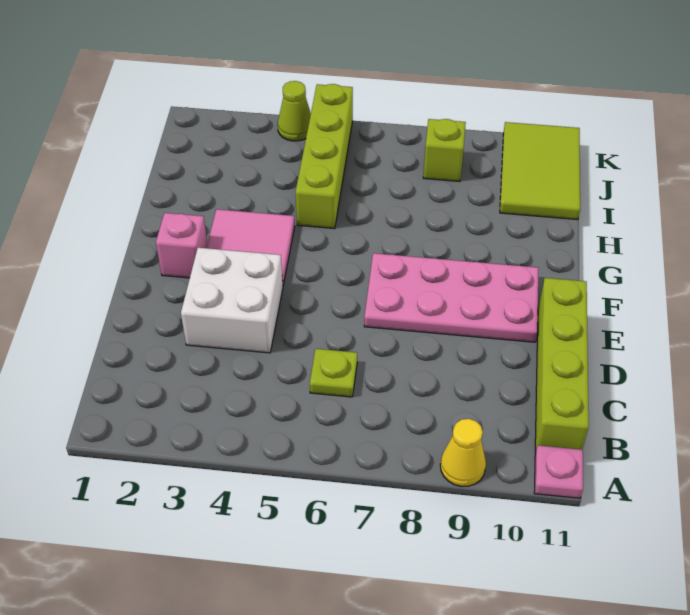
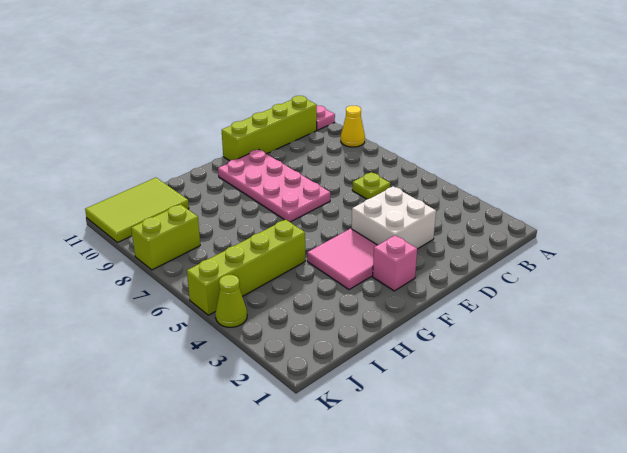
lime 1x1 brick [423,119,466,181] -> lime 1x2 brick [131,204,200,270]

